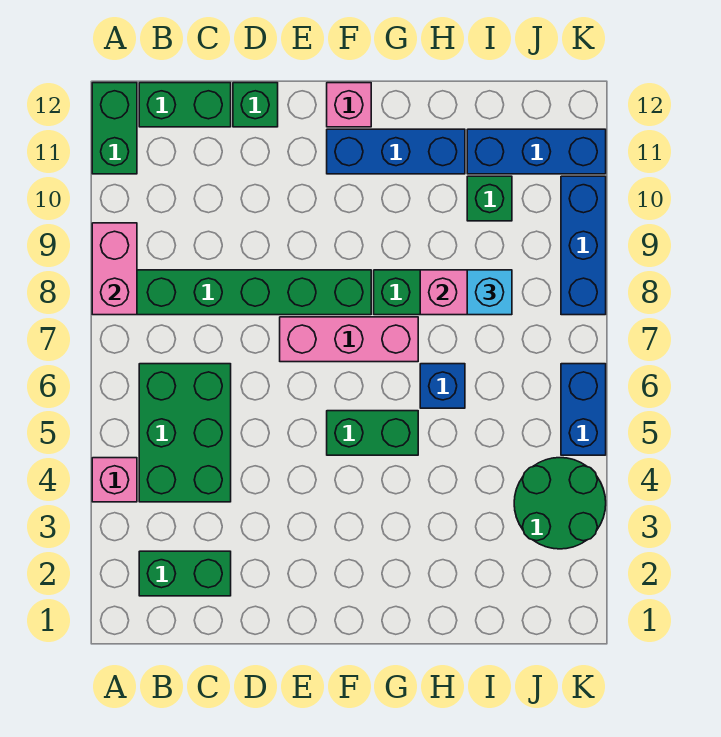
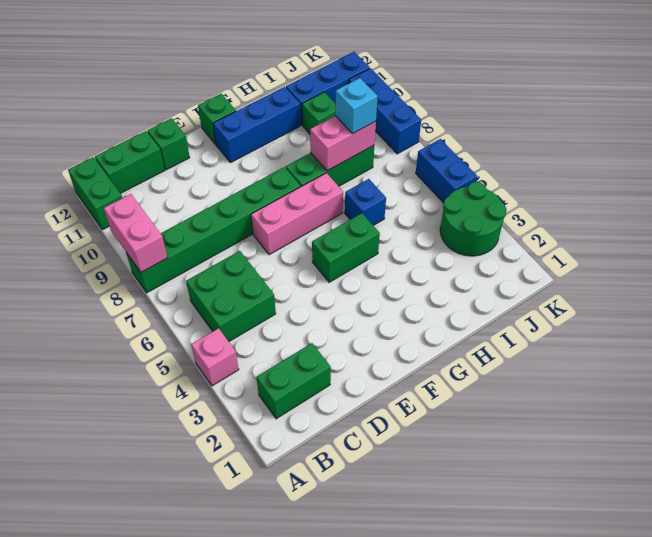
green 2x3 brick [139,364,231,502] -> green 2x2 brick [186,251,276,341]
pink 1x1 brick [327,83,371,127] -> green 1x1 brick [198,94,236,144]

